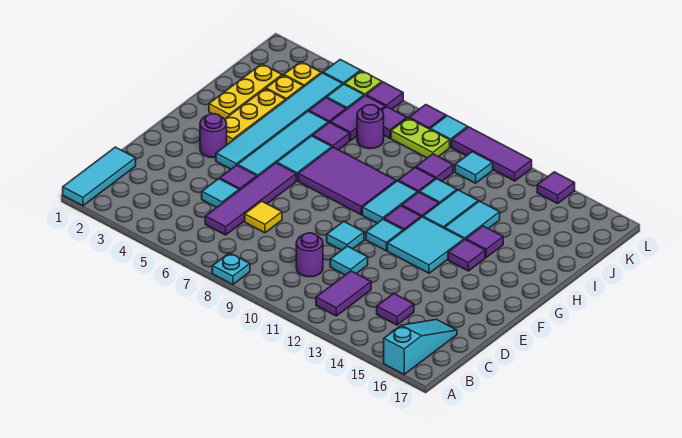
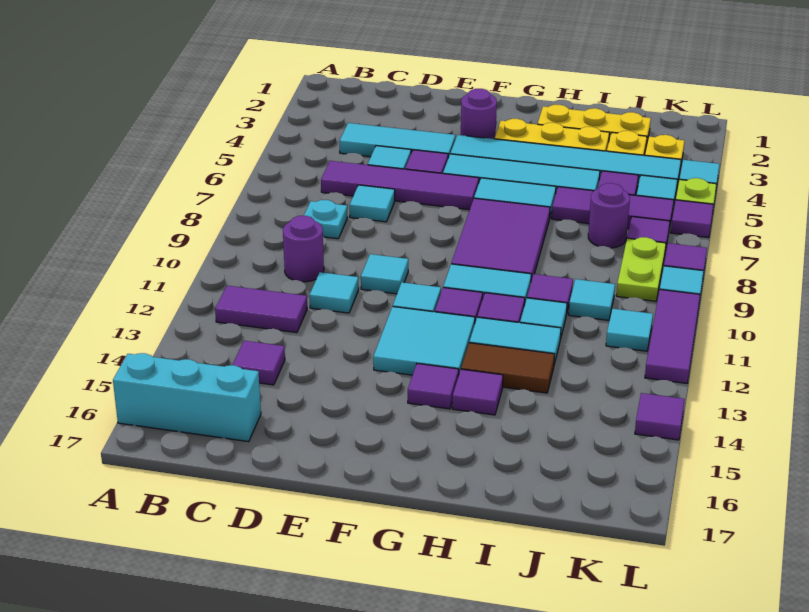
cyan 1x3 tile [63,147,136,206] -> cyan 1x3 tile moved to [340,123,455,158]
cyan 1x1 plate [212,253,250,285] -> cyan 1x1 plate moved to [304,200,348,239]
cyan 1x3 slope [384,319,457,374] -> cyan 1x3 brick [113,353,261,442]
yellow 1x1 tile [245,201,282,233] -> cyan 1x1 tile [350,185,395,222]
cyan 1x2 tile [444,201,500,240] -> brown 1x2 tile [461,343,555,393]
purple 1x1 tile [416,154,453,181] -> cyan 1x1 tile [569,279,615,320]

